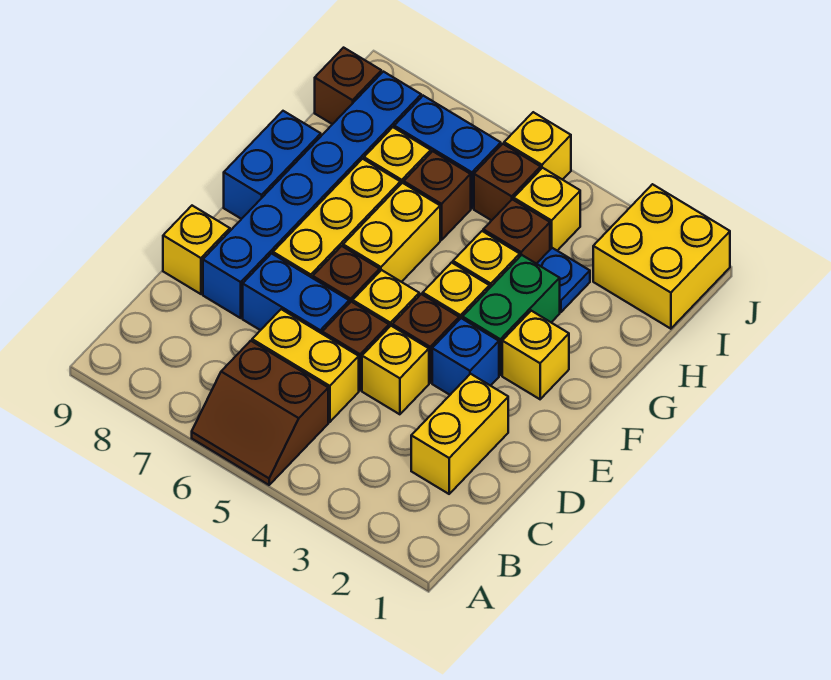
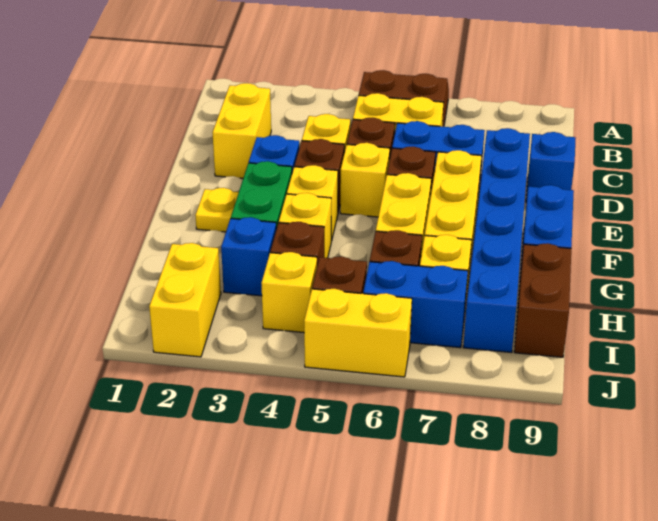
yellow 1x1 brick [163,206,230,294] -> blue 1x1 brick [526,132,576,202]
yellow 1x1 brick [502,311,569,399] -> yellow 1x1 plate [195,188,239,232]
blue 1x1 plate [537,248,590,312] -> blue 1x1 brick [221,217,276,296]
yellow 2x2 brick [593,184,730,329] -> yellow 1x2 brick [149,243,221,357]
brown 1x1 brick [315,48,381,124] -> brown 1x2 brick [514,243,571,357]
yellow 1x1 brick [504,112,571,180] -> yellow 1x2 brick [304,289,412,377]

